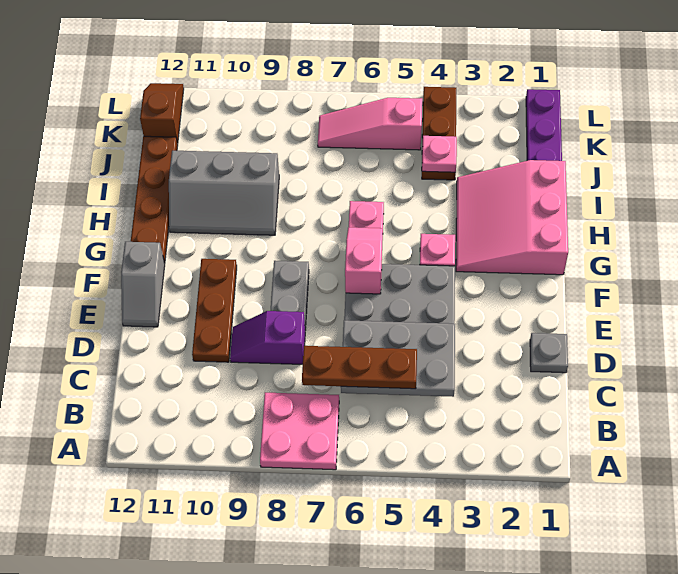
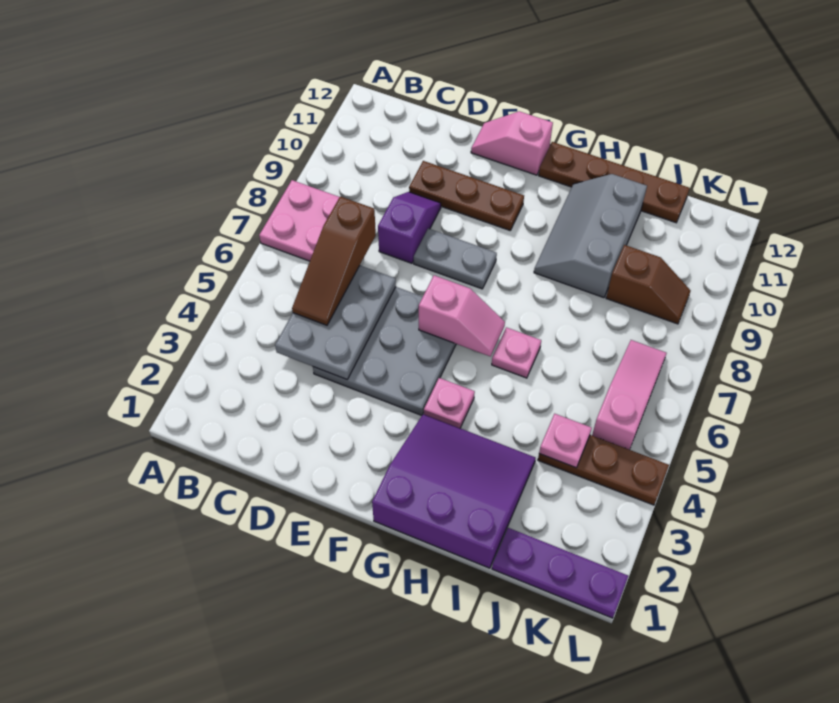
brown 1x3 plate [302,346,417,389] -> brown 1x3 slope [292,197,376,325]
grey 1x1 plate [530,333,568,373] -> none
grey 1x2 slope [121,242,165,327] -> pink 1x2 slope [471,111,553,175]
pink 3x3 slope [456,160,568,275] -> purple 3x3 slope [372,414,536,568]
brown 1x2 slope [140,83,184,143] -> brown 1x2 slope moved to [606,245,691,324]

